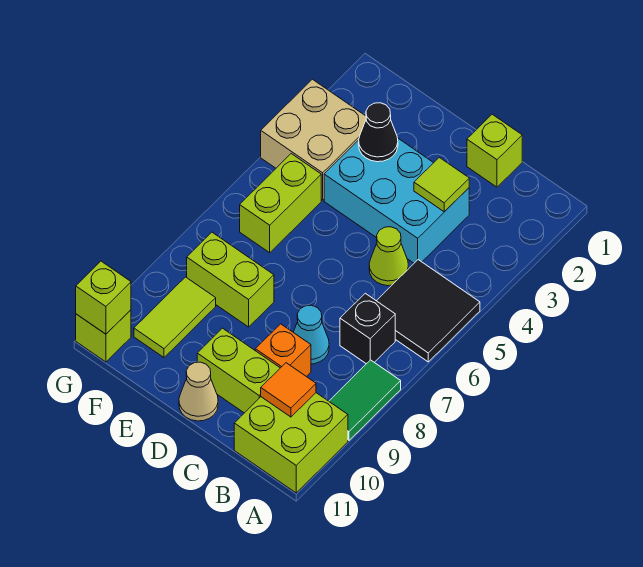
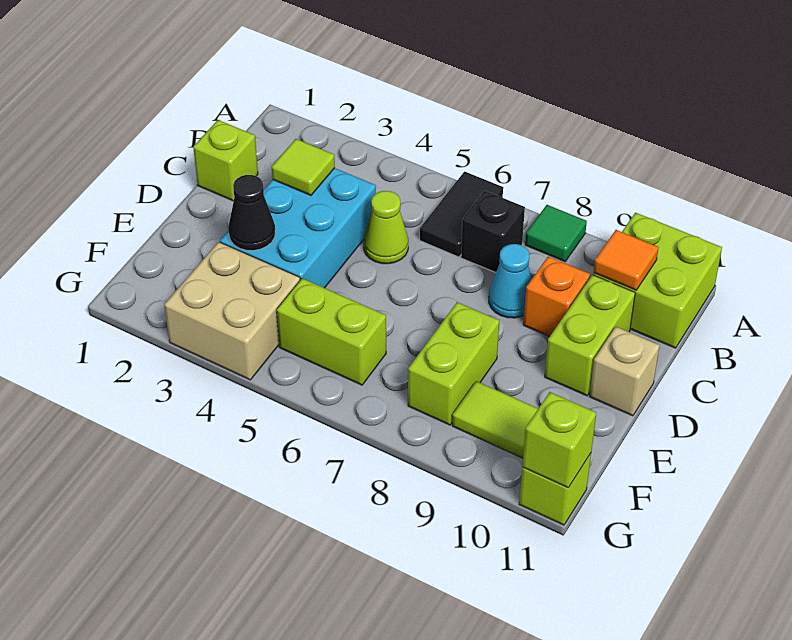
black 2x2 tile [377,260,480,362] -> black 1x2 tile [420,171,503,257]
green 1x2 tile [329,360,401,440] -> green 1x1 tile [525,205,587,262]
tan 1x1 cone [179,362,218,421] -> tan 1x1 brick [590,327,660,416]

